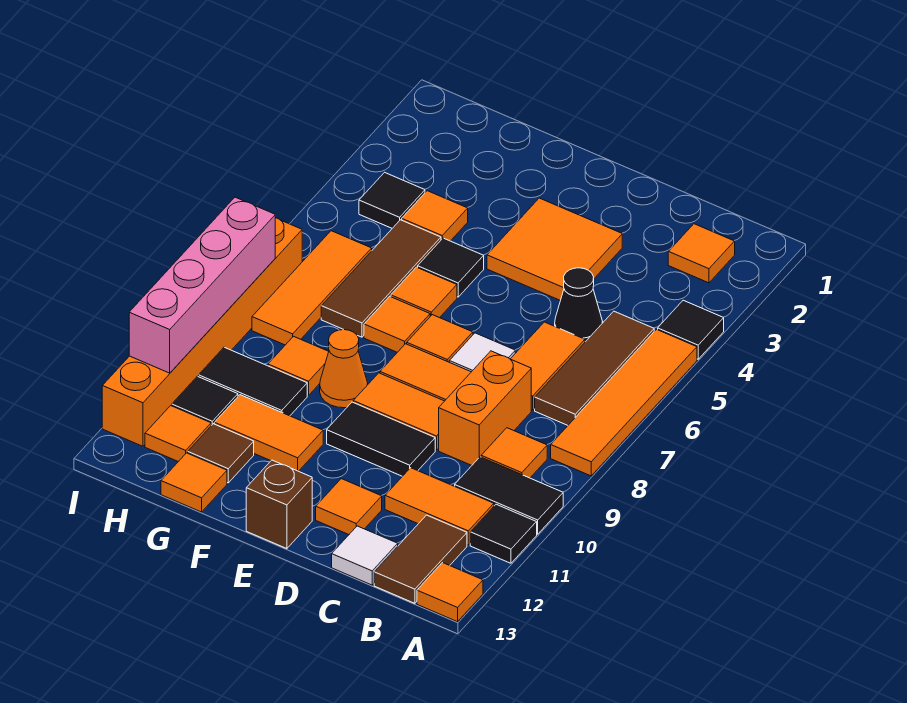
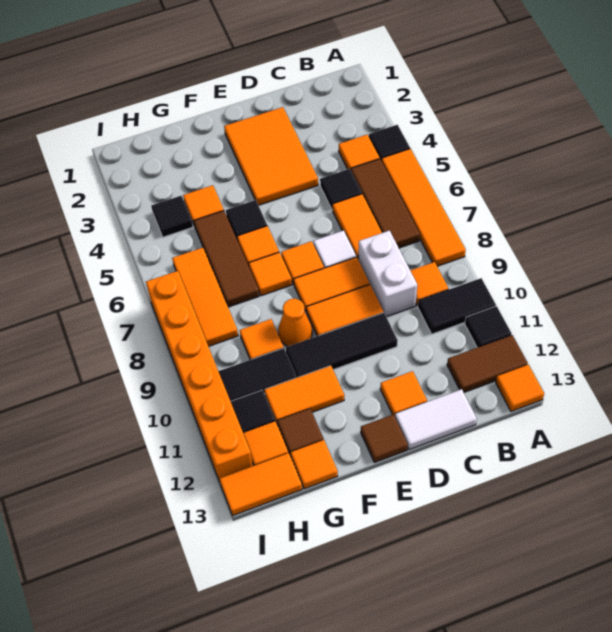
orange 1x1 tile [668,224,735,283] -> orange 1x1 tile moved to [339,135,380,171]
orange 1x2 tile [385,468,494,545] -> orange 1x2 tile moved to [219,453,302,516]
brown 1x2 tile [374,515,467,603] -> brown 1x2 tile turned to [447,335,528,392]
black 1x1 cone [555,268,603,342] -> black 1x1 tile [320,169,362,210]
orange 1x2 brick [439,351,531,465] -> white 1x2 brick [358,231,417,317]
white 1x1 tile [332,526,398,585] -> white 1x2 tile [395,389,477,450]
orange 2x2 tile [487,198,622,300] -> orange 2x3 tile [224,107,318,205]
black 1x2 tile [327,402,435,476] -> black 1x3 tile [286,313,398,377]
brown 1x1 brick [246,460,312,549] -> brown 1x1 tile [361,414,408,463]
pink 1x4 brick [129,197,275,373] -> none

